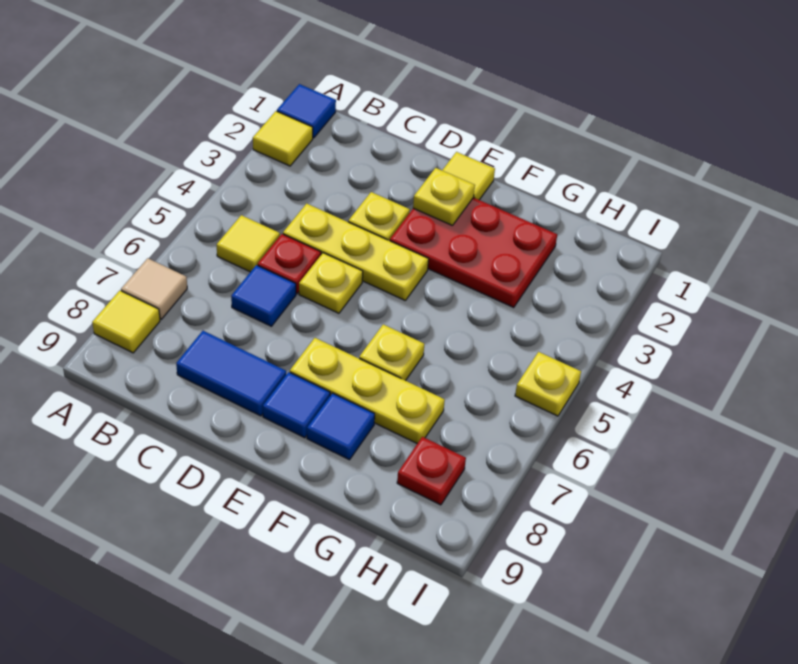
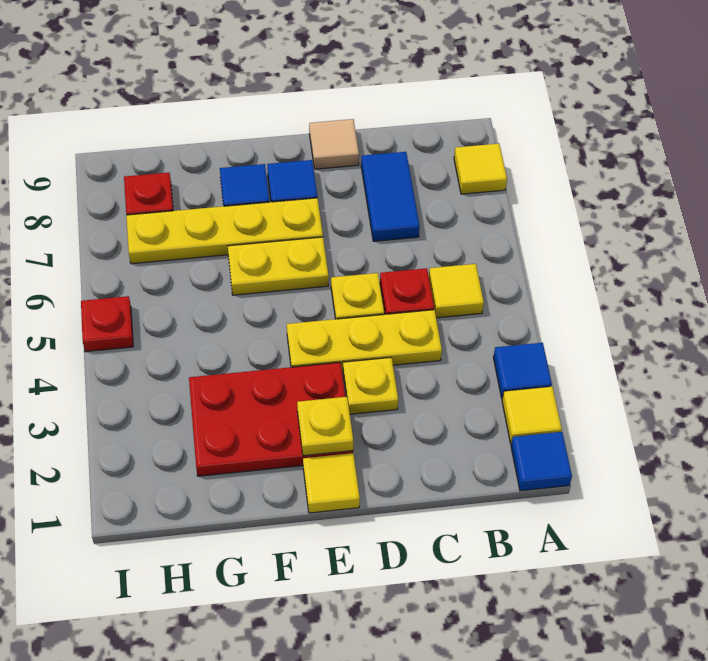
tan 1x1 tile [121,258,187,319] -> tan 1x1 tile moved to [309,119,359,169]
blue 1x1 tile [231,265,296,326] -> blue 1x1 tile moved to [493,343,552,399]
blue 1x2 tile [176,331,286,416] -> blue 1x2 tile turned to [361,152,420,241]
yellow 1x3 plate [290,338,445,443] -> yellow 1x4 plate [126,198,323,264]
yellow 1x1 plate [359,324,424,381] -> yellow 1x2 plate [228,237,329,295]
yellow 1x1 plate [515,352,581,416] -> red 1x1 plate [81,296,133,352]

